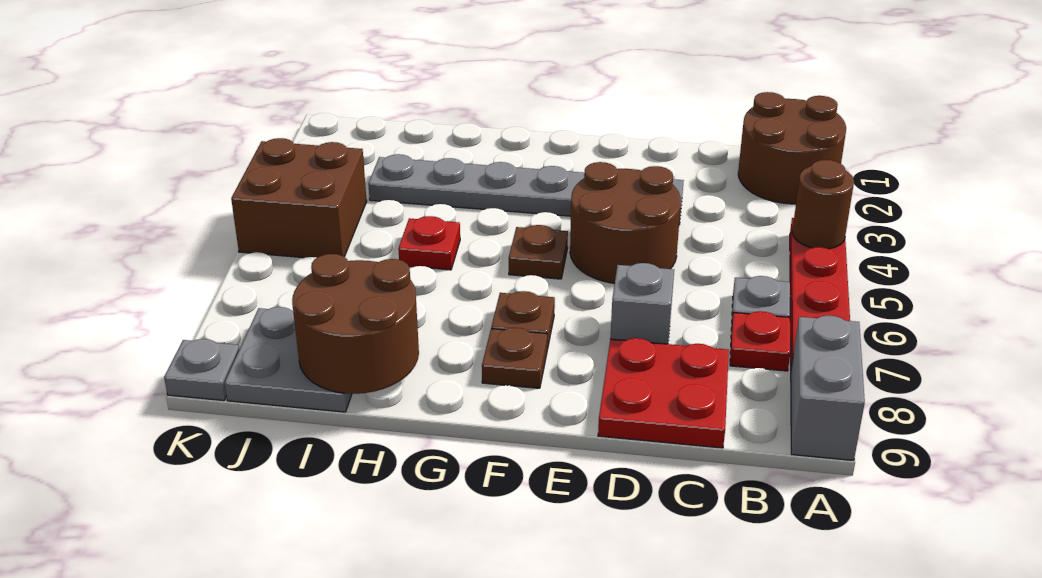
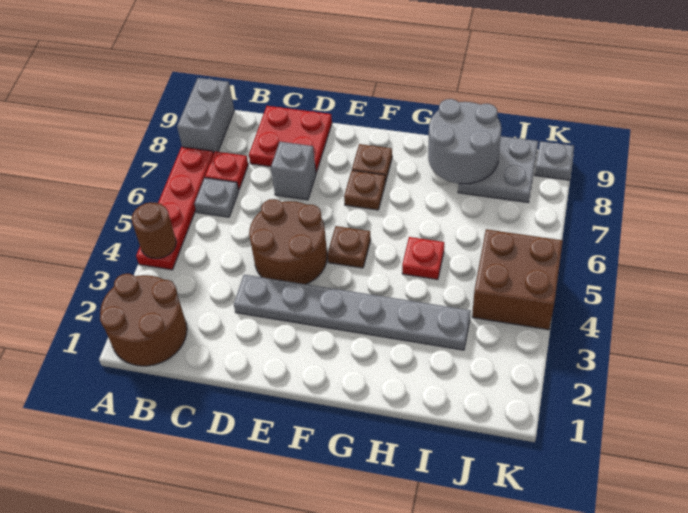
brown 2x2 round brick [292,254,419,394] -> grey 2x2 round brick [428,99,501,184]

